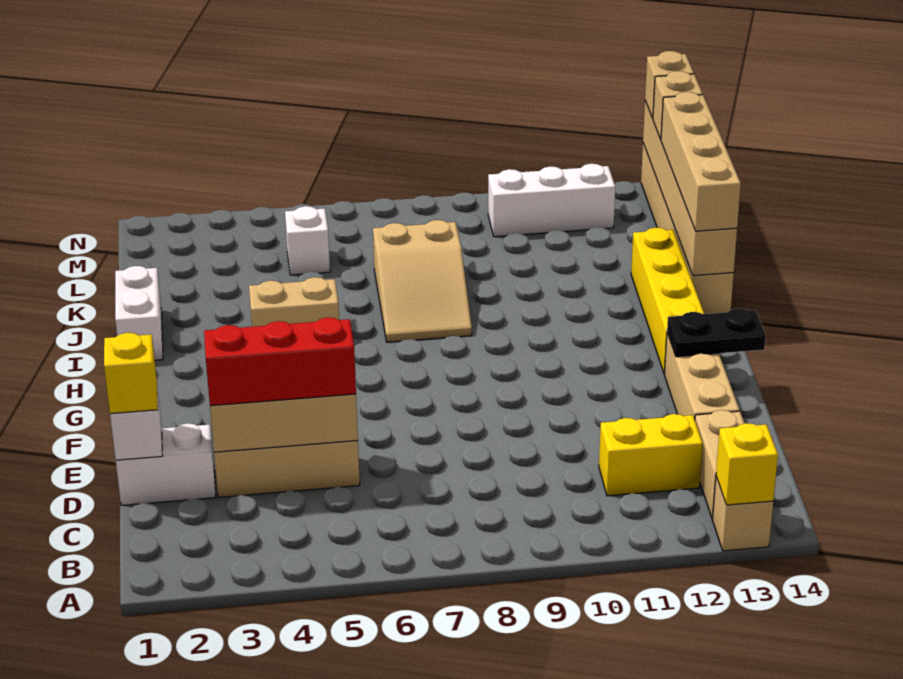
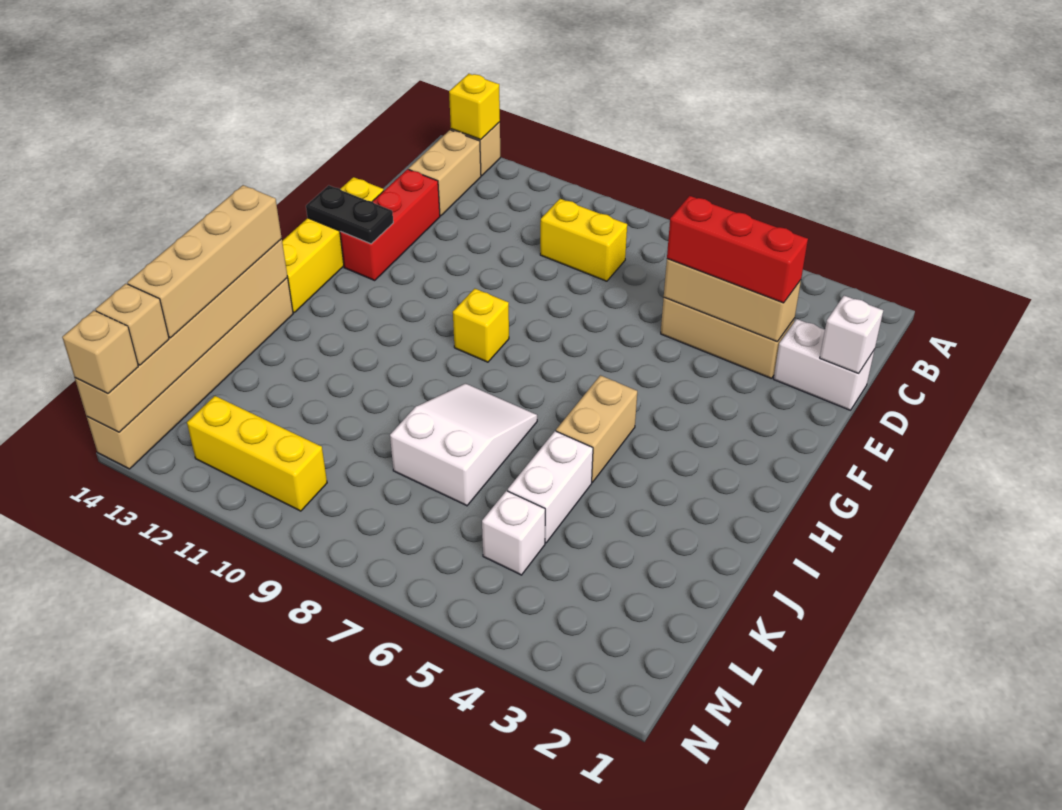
yellow 1x2 brick [599,414,703,496] -> yellow 1x2 brick moved to [540,199,627,281]
yellow 1x1 brick [104,333,158,414] -> yellow 1x1 brick moved to [453,289,509,362]
tan 1x3 brick [664,333,740,419] -> red 1x3 brick [340,169,440,280]
yellow 1x4 brick [631,228,704,373] -> yellow 1x4 brick moved to [282,177,384,312]
white 1x2 brick [115,266,163,360] -> white 1x2 brick moved to [508,431,593,543]
tan 1x2 brick [249,277,339,327] -> tan 1x2 brick turned to [556,375,637,482]
tan 2x3 slope [373,220,472,342] -> white 2x3 slope [390,384,537,506]
white 1x3 brick [488,164,615,237] -> yellow 1x3 brick [187,396,327,511]

